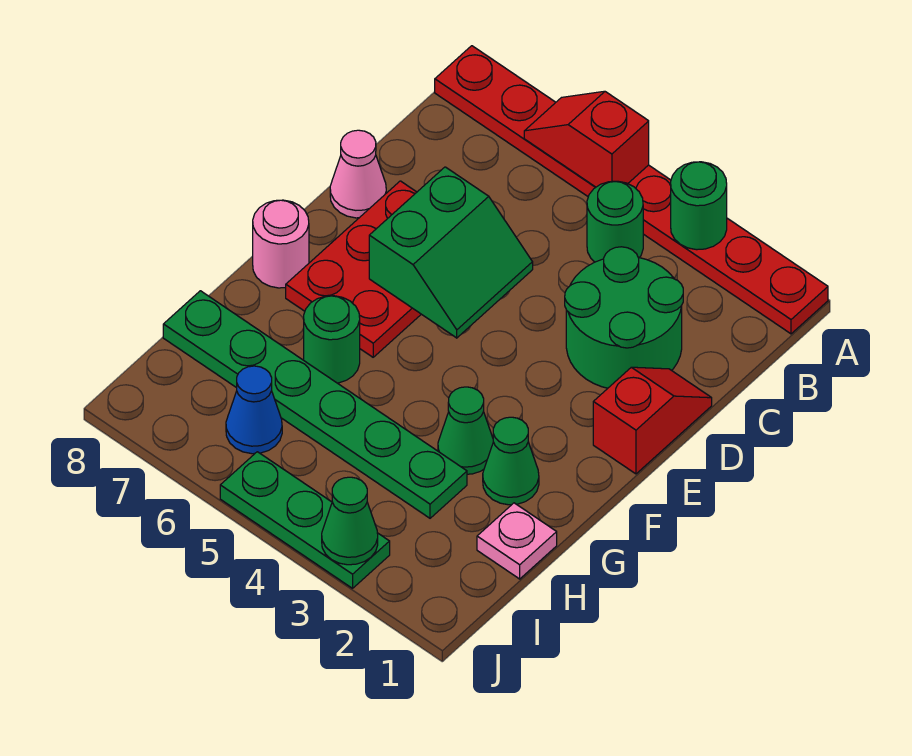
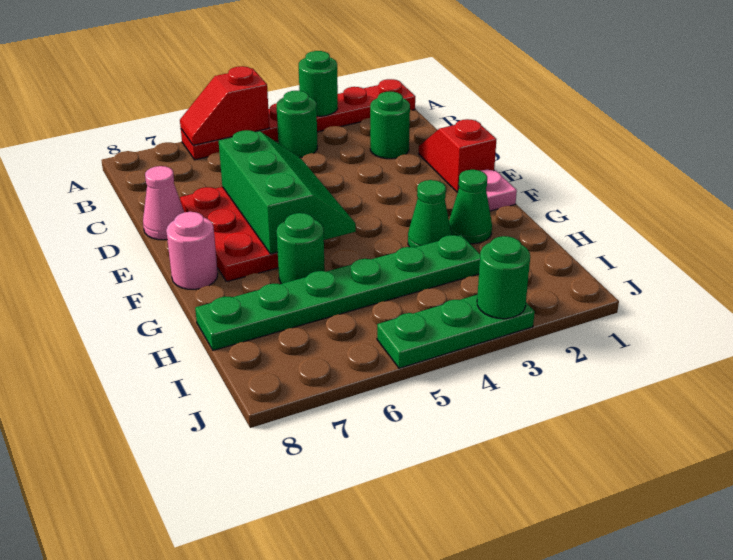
red 1x8 plate [435,46,828,334] -> red 1x6 plate [181,79,415,160]
green 2x2 round brick [565,247,683,388] -> green 1x1 round brick [370,92,410,159]
green 2x2 slope [369,167,533,338] -> green 2x3 slope [219,130,356,254]
pink 1x1 plate [477,503,557,579] -> pink 1x1 plate moved to [481,170,517,211]
blue 1x1 cone [226,366,282,454] -> none
green 1x1 cone [322,477,378,565] -> green 1x1 round brick [477,236,530,319]

